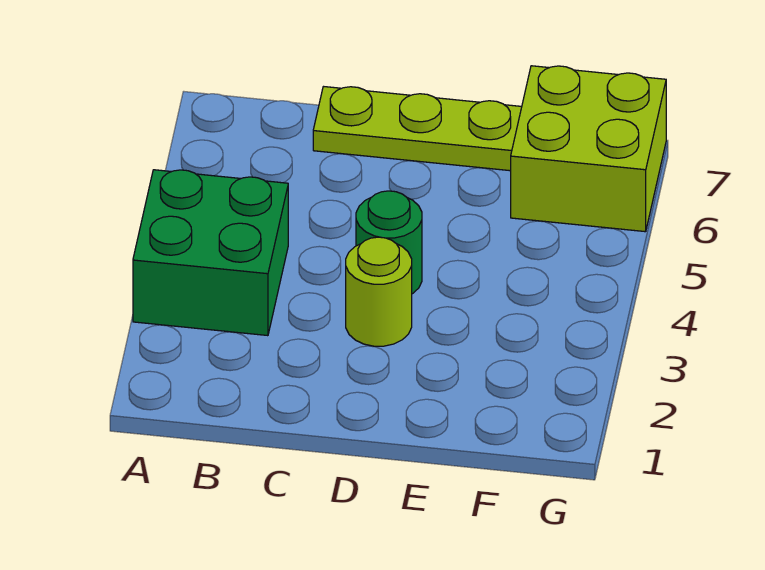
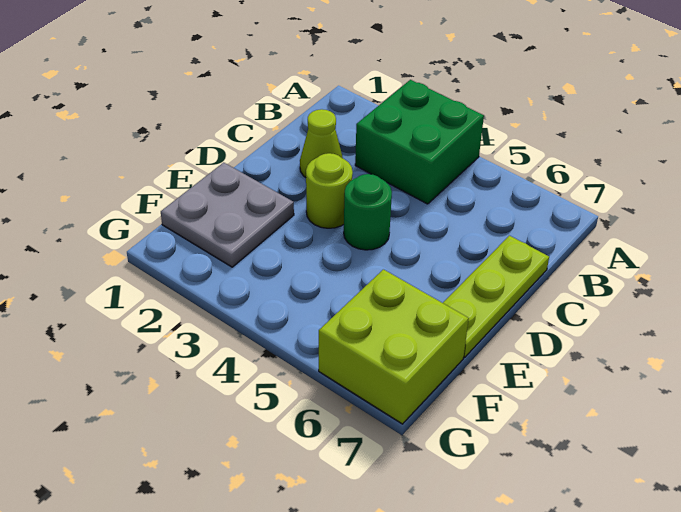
none -> lime 1x1 cone [300,109,343,178]
none -> grey 2x2 plate [161,163,294,267]

